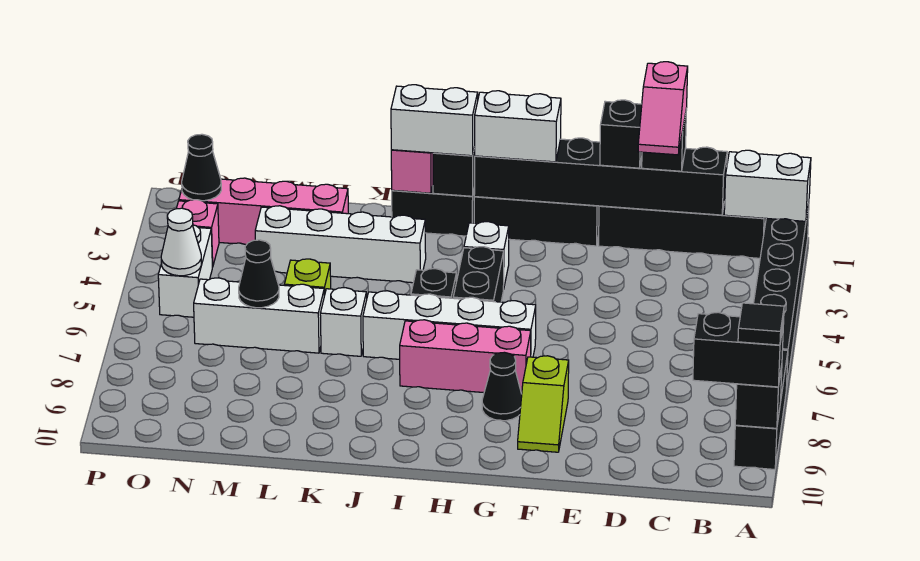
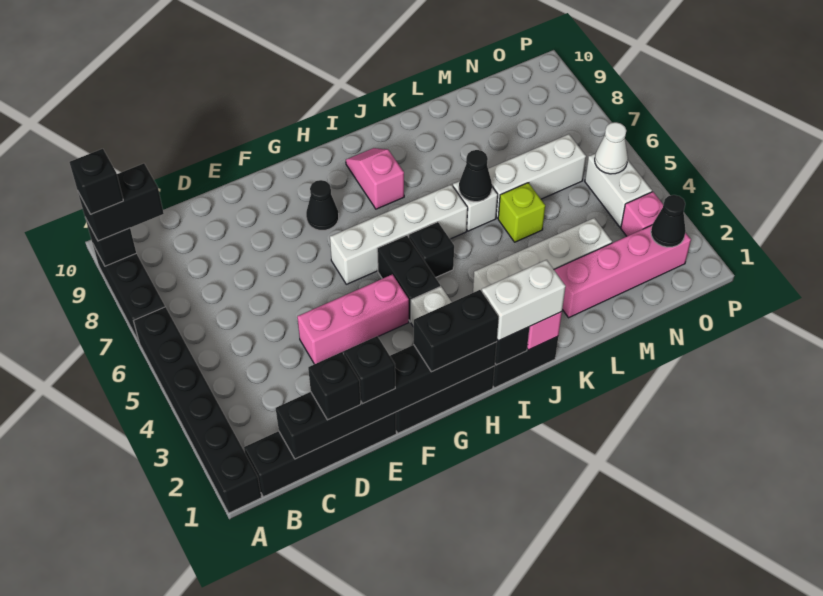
white 1x2 brick [724,150,811,221] -> none
black 1x1 tile [738,303,784,345] -> black 1x1 brick [70,149,123,214]
pink 1x2 slope [638,62,688,155] -> pink 1x2 slope moved to [346,148,404,209]
lime 1x2 slope [518,356,569,452] -> none
white 1x2 brick [475,91,561,162] -> black 1x2 brick [414,290,499,372]
pink 1x3 brick [400,320,531,394] -> pink 1x3 brick moved to [297,274,409,364]
black 1x1 cone [239,240,279,308] -> black 1x1 cone moved to [459,150,492,202]

